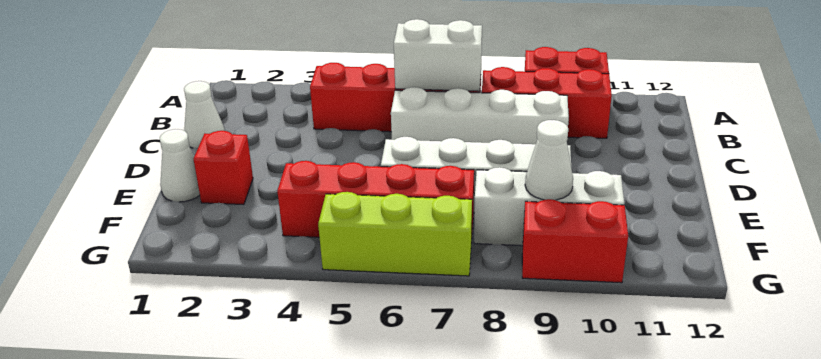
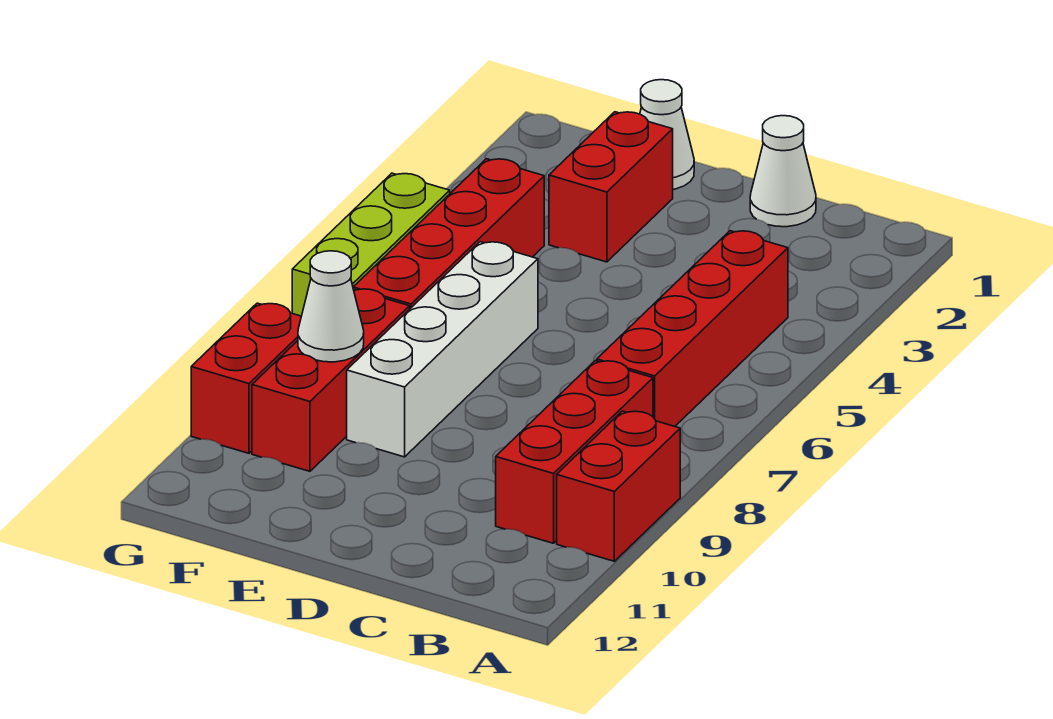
white 1x2 brick [394,19,482,91] -> none
white 1x4 brick [391,87,569,144] -> none
red 1x1 brick [194,131,253,205] -> red 1x2 brick [549,112,673,262]
white 1x3 brick [474,167,624,246] -> red 1x3 brick [252,289,410,471]

